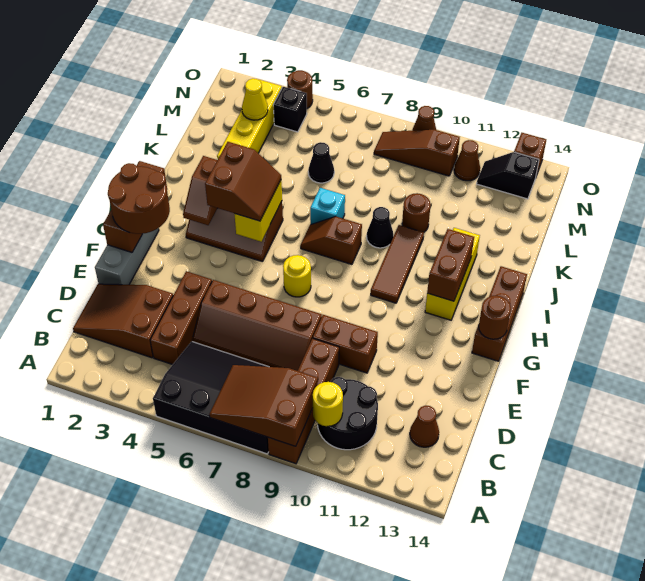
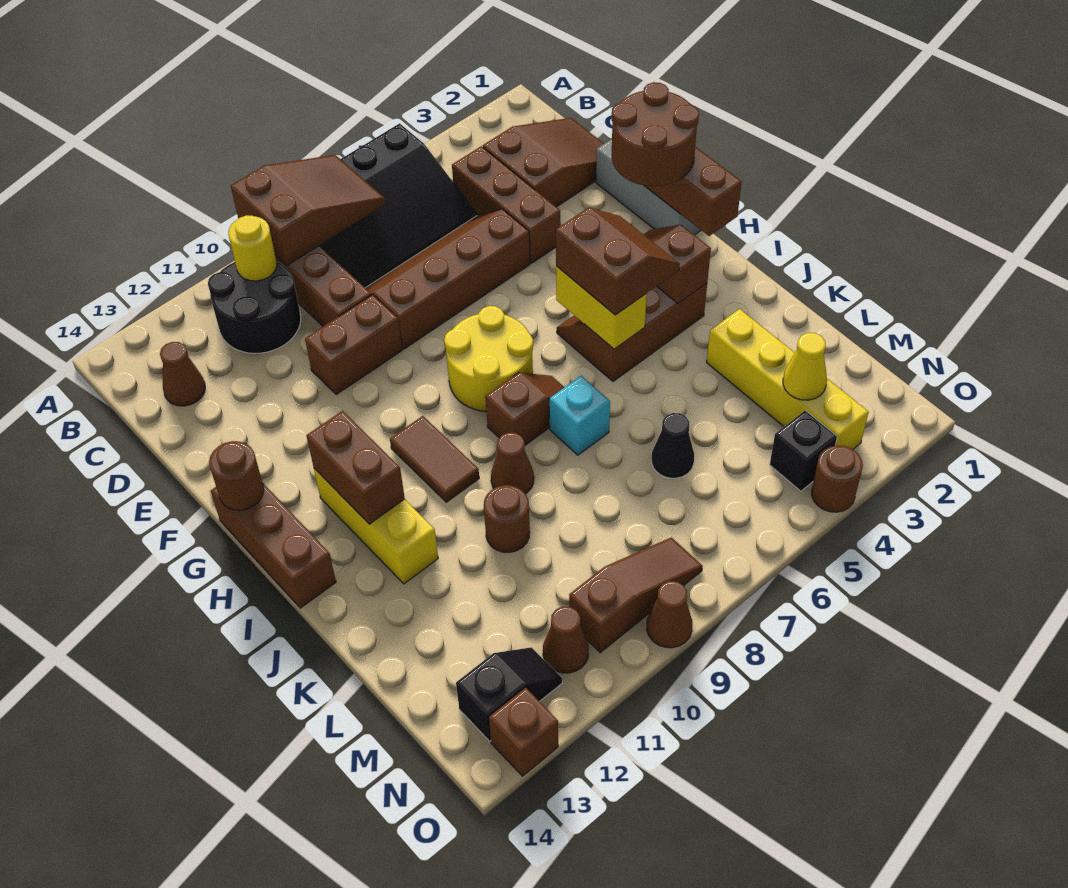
yellow 1x1 round brick [283,255,311,297] -> yellow 2x2 round brick [444,306,533,411]
brown 2x2 slope [205,142,281,221] -> brown 2x2 slope turned to [556,208,680,315]
brown 1x3 tile [371,225,424,303] -> brown 1x2 tile [390,416,479,502]
black 1x1 cone [367,207,393,248] -> brown 1x1 cone [491,433,534,494]

